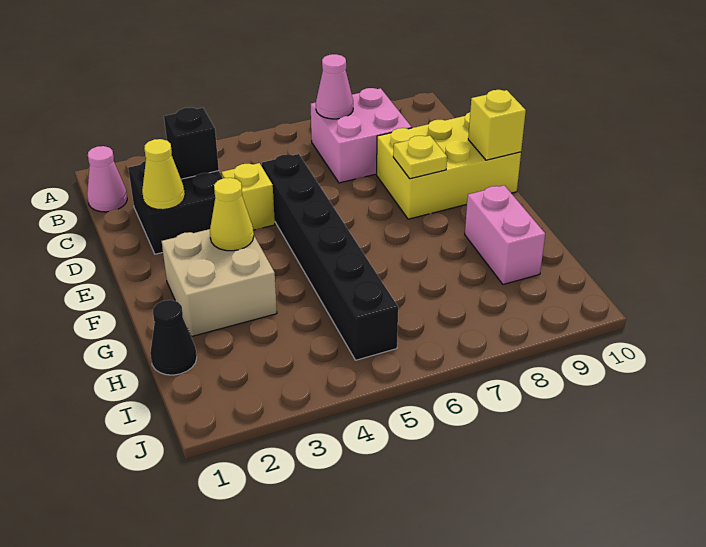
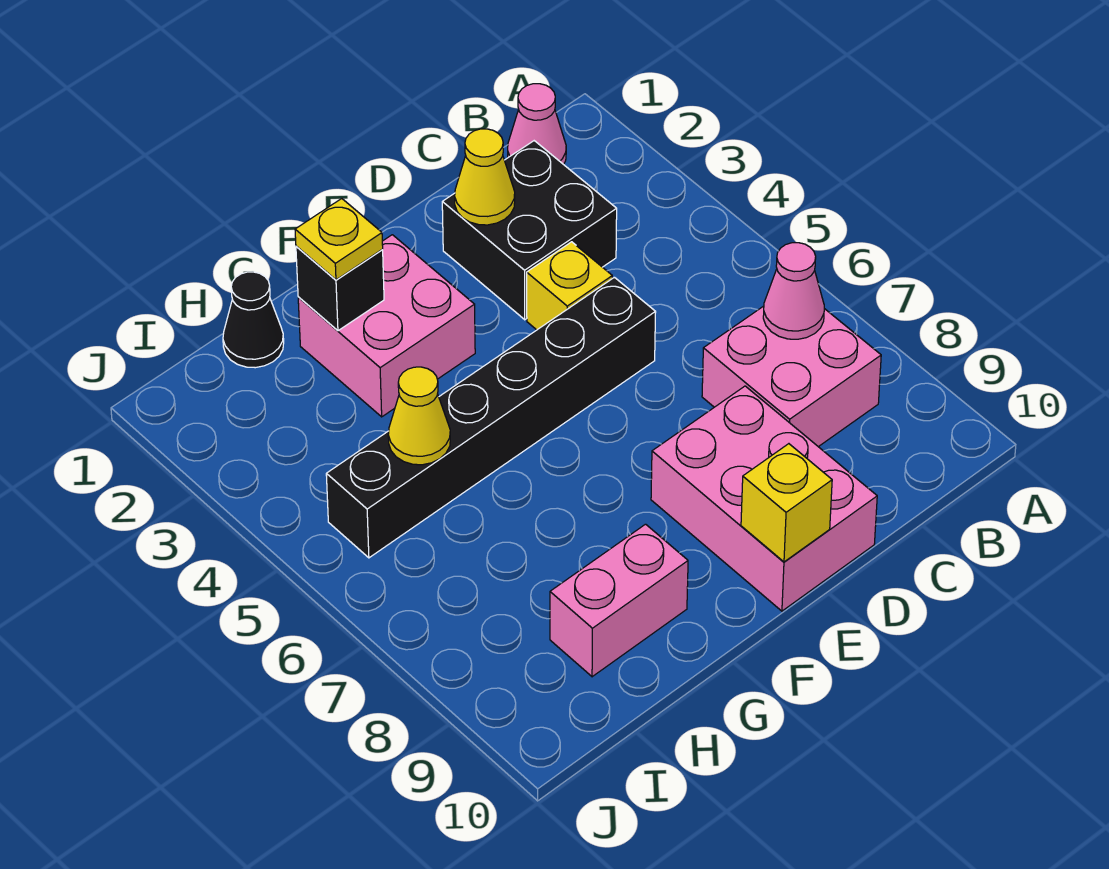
black 1x1 brick [164,107,219,179] -> black 1x1 brick moved to [296,246,384,331]
yellow 2x3 brick [377,112,521,219] -> pink 2x3 brick [651,386,877,611]
yellow 1x1 plate [393,135,447,179] -> yellow 1x1 plate moved to [295,199,383,280]
tan 2x2 brick [162,229,277,337] -> pink 2x2 brick [298,235,475,417]
yellow 1x1 cone [210,178,254,251] -> yellow 1x1 cone moved to [388,367,450,465]

